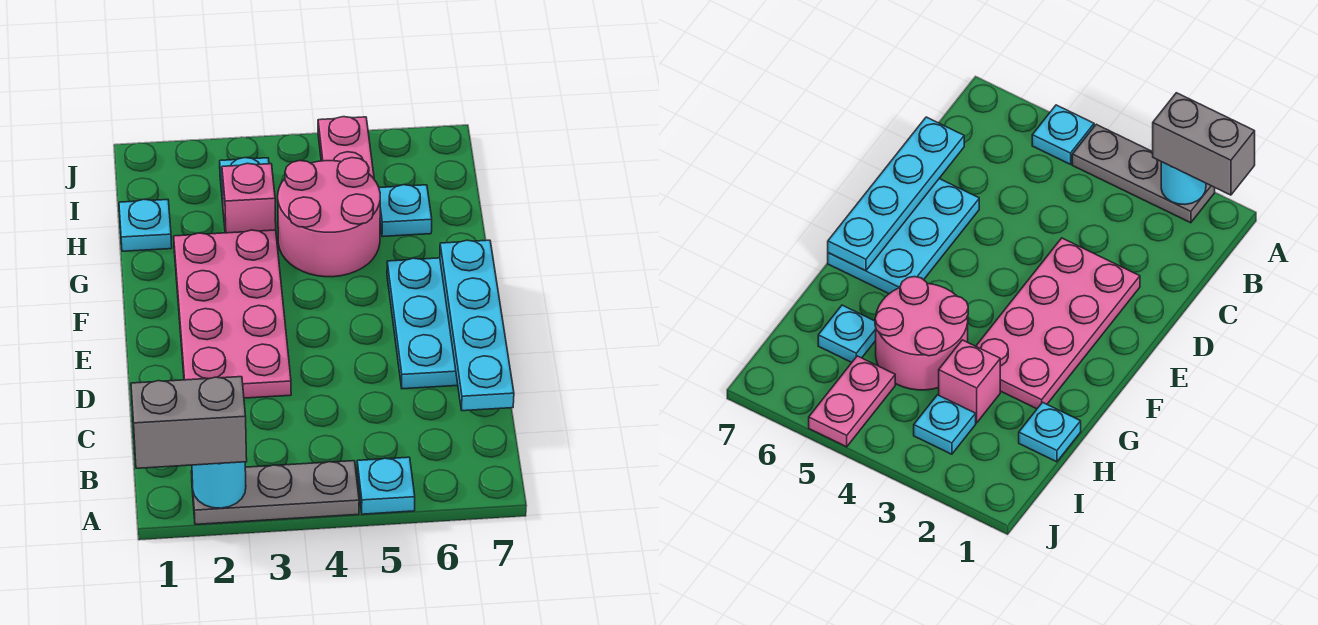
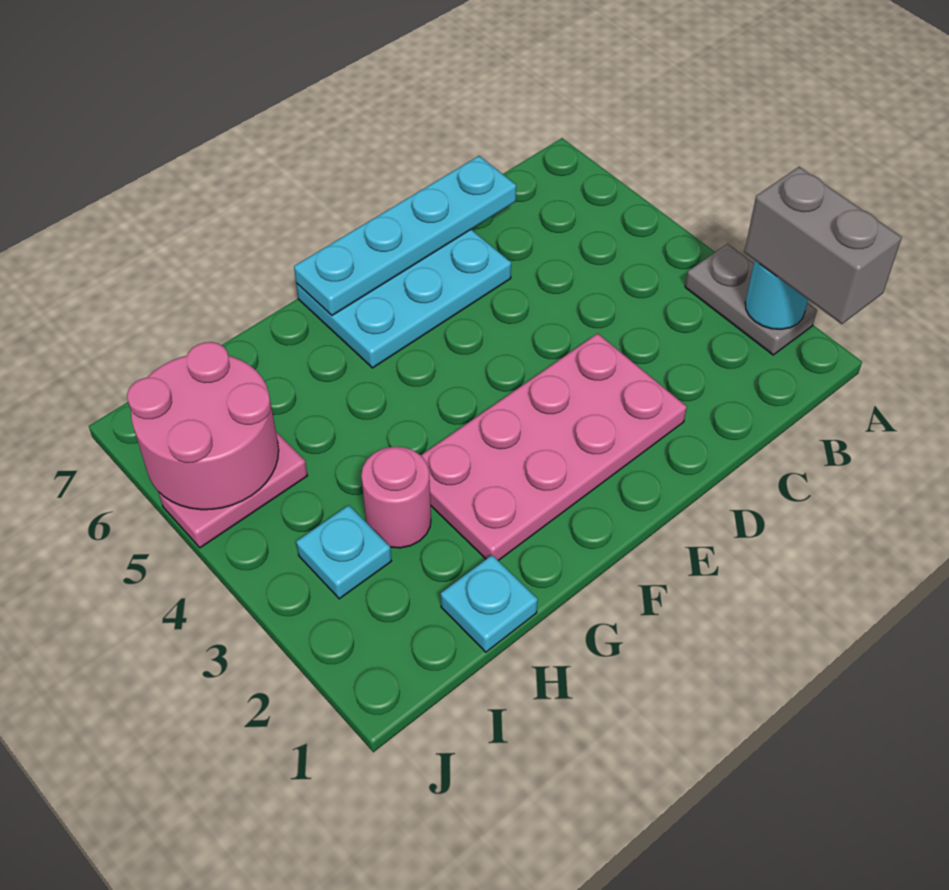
grey 1x3 plate [191,461,359,524] -> grey 1x2 plate [685,244,817,355]
cyan 1x1 plate [357,457,415,514] -> none
pink 2x2 round brick [278,158,380,277] -> pink 2x2 round brick moved to [127,342,279,510]
pink 1x1 brick [222,163,276,233] -> pink 1x1 round brick [361,447,431,548]
cyan 1x1 plate [379,185,432,237] -> none

